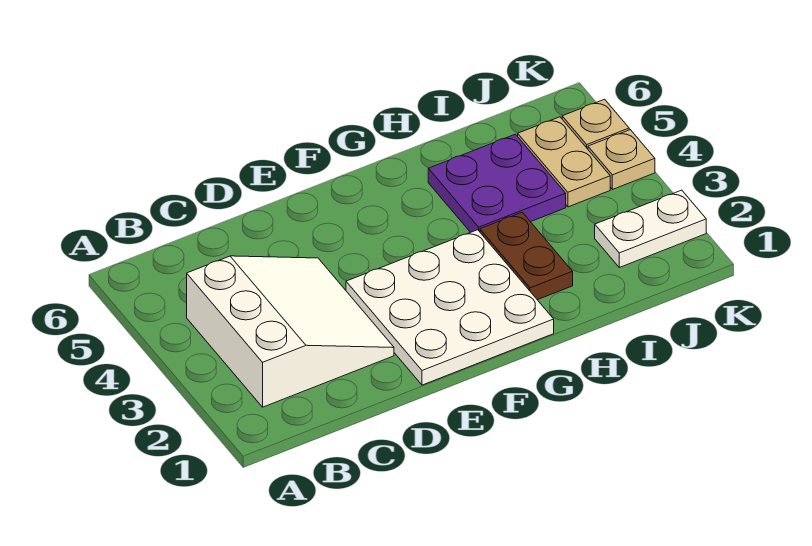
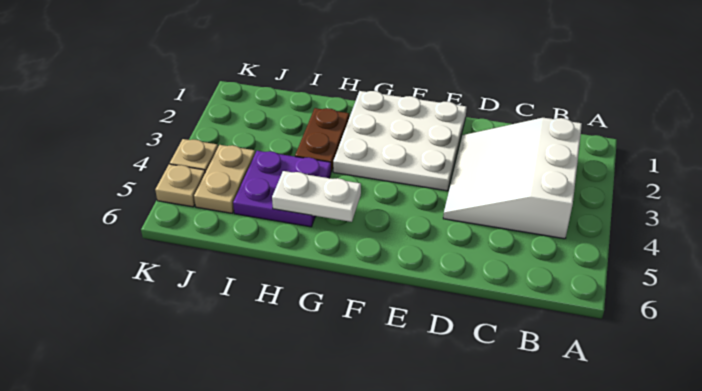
white 1x2 plate [595,190,706,267] -> white 1x2 plate moved to [272,171,361,222]

